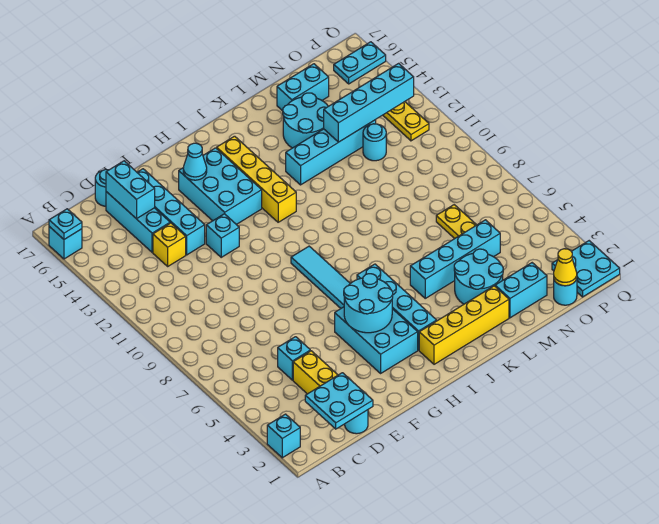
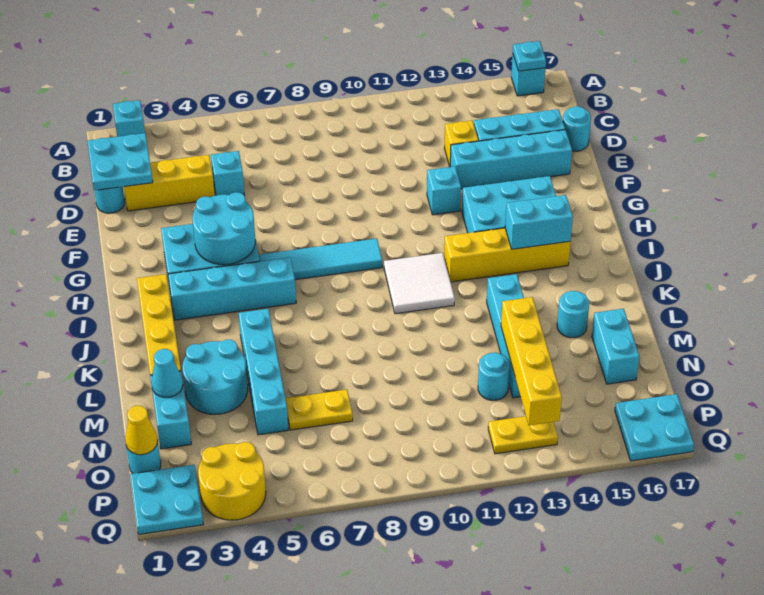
cyan 1x2 brick [106,161,155,219] -> cyan 1x2 brick moved to [505,195,573,249]
cyan 1x1 cone [183,143,207,180] -> cyan 1x1 cone moved to [151,349,183,397]
none -> white 2x2 tile [384,253,455,314]
cyan 2x2 round brick [283,93,328,148] -> cyan 1x1 round brick [557,291,589,338]
cyan 1x4 brick [324,63,414,142] -> yellow 1x4 brick [501,297,562,425]
none -> yellow 2x2 round brick [198,442,266,520]
cyan 1x2 plate [334,42,386,84] -> cyan 2x2 plate [615,394,694,461]

